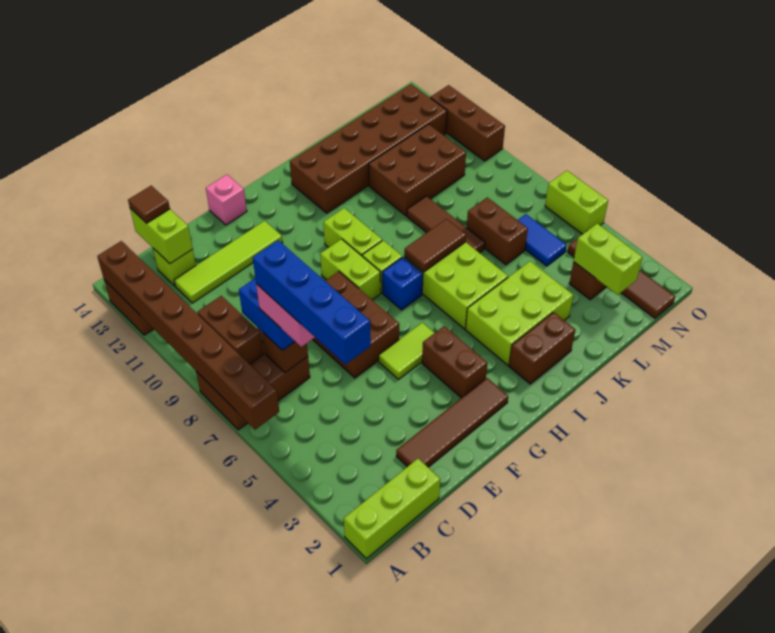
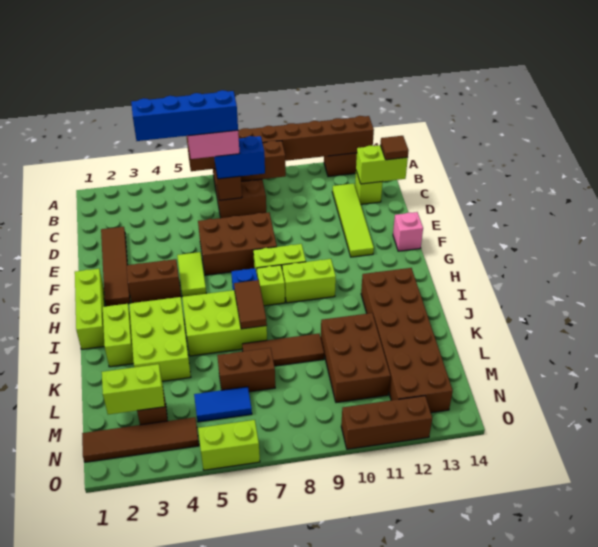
lime 1x3 brick [344,459,440,559] -> lime 1x3 brick moved to [75,269,105,349]
brown 1x2 brick [509,312,575,384] -> lime 1x2 brick [103,304,134,367]

